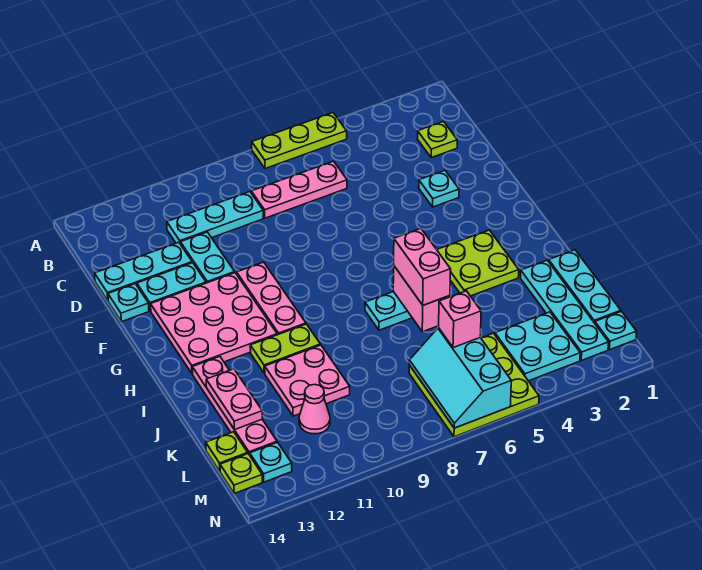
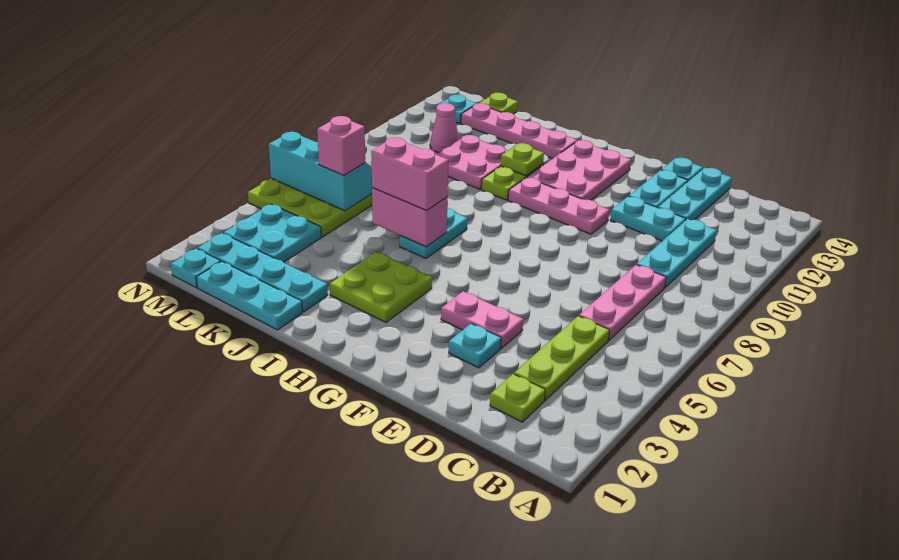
lime 1x3 plate [252,113,347,169] -> lime 1x3 plate moved to [514,316,610,400]
pink 3x3 plate [151,273,277,374] -> pink 2x3 plate [527,140,631,200]
pink 1x2 plate [206,369,262,430] -> pink 1x2 plate moved to [441,291,523,348]
lime 1x1 plate [220,454,262,493] -> lime 1x1 plate moved to [501,143,544,176]

